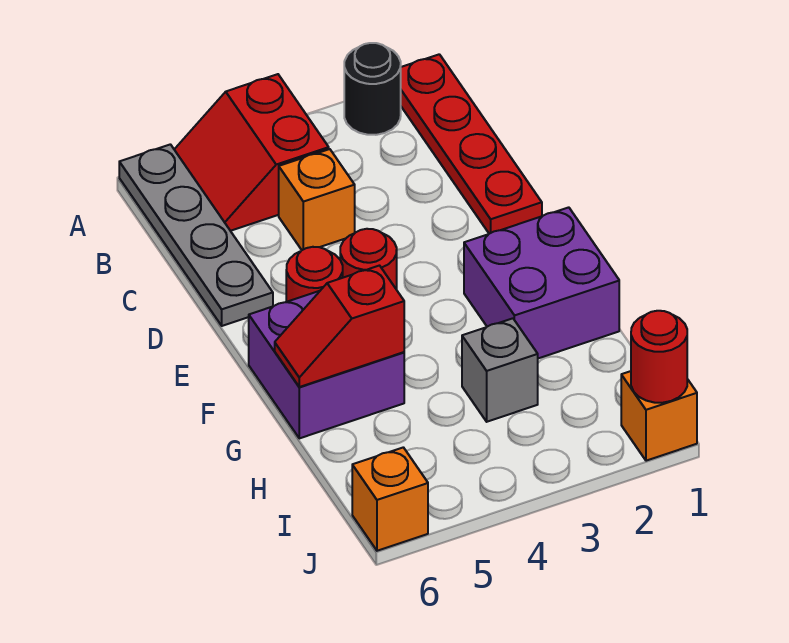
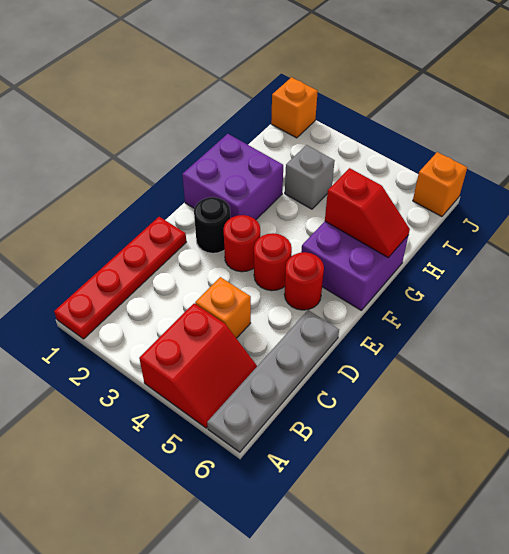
black 1x1 round brick [344,43,401,135] -> black 1x1 round brick moved to [194,197,230,253]
red 1x1 round brick [631,311,687,403] -> red 1x1 round brick moved to [224,215,260,272]

